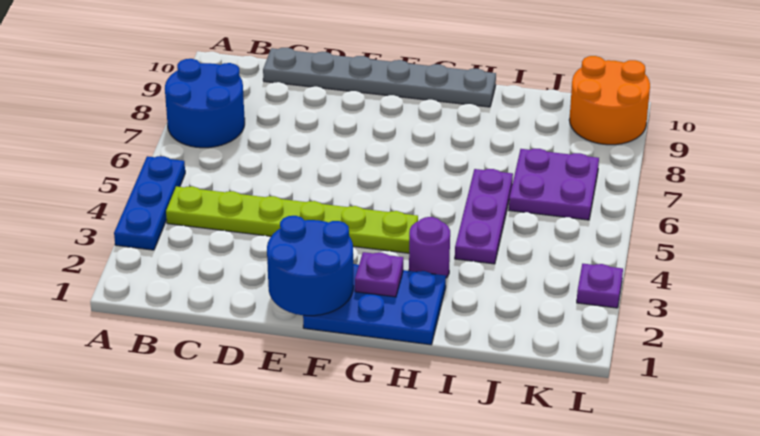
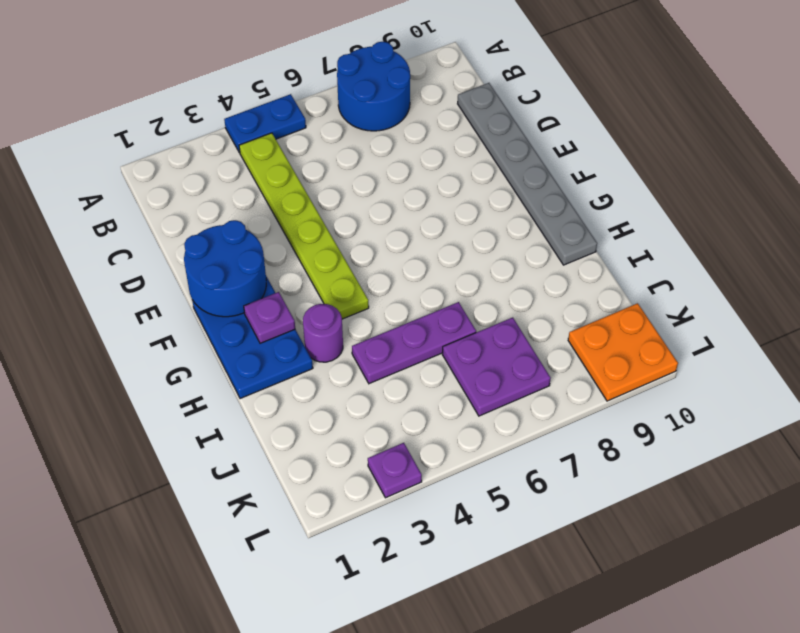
blue 1x3 plate [114,156,185,250] -> blue 1x2 plate [224,94,306,153]
orange 2x2 round brick [569,56,650,145] -> orange 2x2 plate [568,303,678,401]

